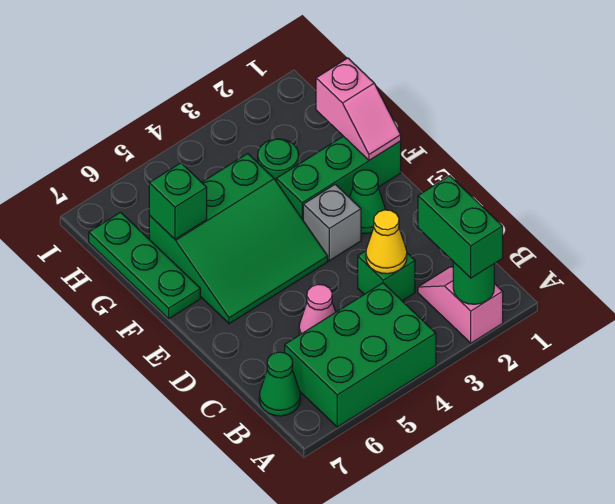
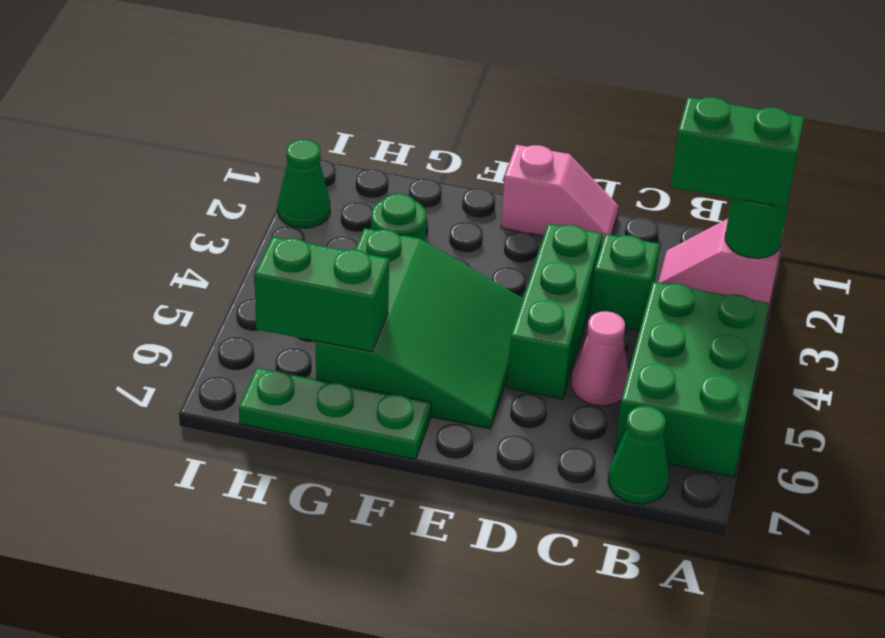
yellow 1x1 cone [366,210,407,274] -> none
green 1x1 cone [350,170,386,234] -> green 1x1 cone moved to [277,140,330,228]
grey 1x1 brick [303,184,361,261] -> none
green 1x3 brick [276,136,401,220] -> green 1x3 brick moved to [507,223,602,399]
pink 1x2 slope [316,58,401,160] -> pink 1x2 slope moved to [501,145,618,246]
green 1x1 brick [149,163,207,239] -> green 1x2 brick [255,237,389,352]

